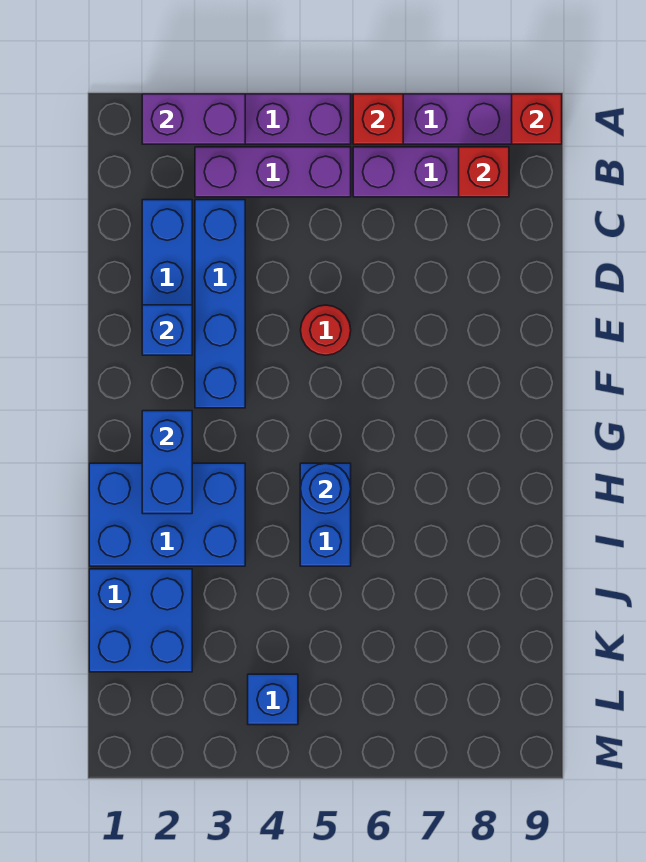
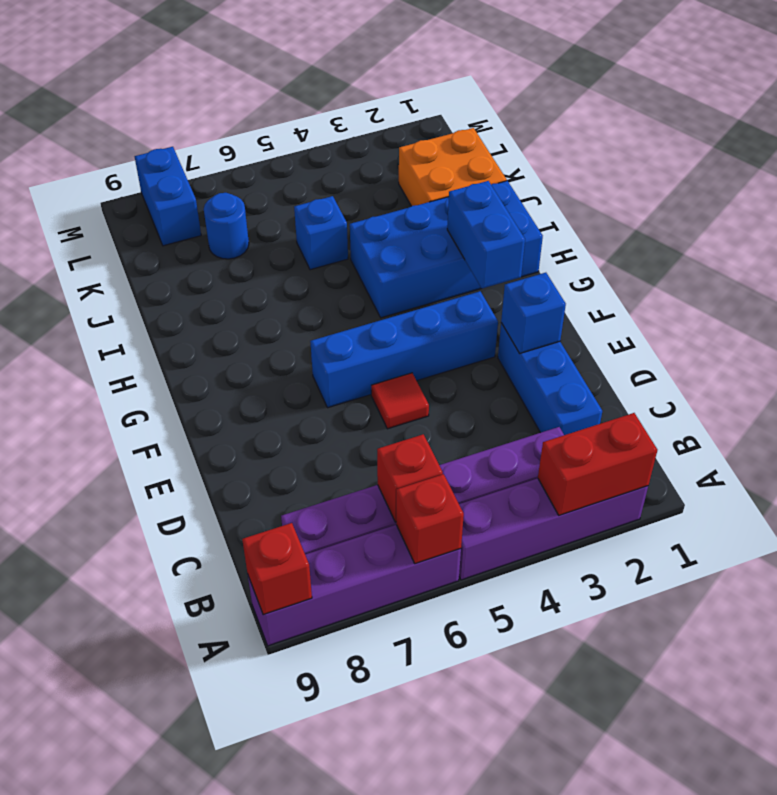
purple 1x2 brick [142,94,245,144] -> red 1x2 brick [538,413,657,515]
red 1x1 brick [459,147,509,197] -> red 1x1 brick moved to [377,434,443,522]
blue 1x4 brick [195,200,245,408] -> blue 1x4 brick turned to [310,291,498,408]
red 1x1 round brick [301,305,351,355] -> red 1x1 tile [371,373,429,429]
blue 2x3 brick [89,463,245,566] -> blue 2x4 brick [350,181,543,318]
blue 1x2 brick [300,463,351,566] -> blue 1x2 brick moved to [135,147,201,246]
blue 1x1 round brick [300,463,351,514] -> blue 1x1 round brick moved to [204,193,249,259]
blue 2x2 brick [89,569,192,672] -> orange 2x2 brick [399,128,507,206]
blue 1x1 brick [248,674,298,725] -> blue 1x1 brick moved to [294,196,348,270]

